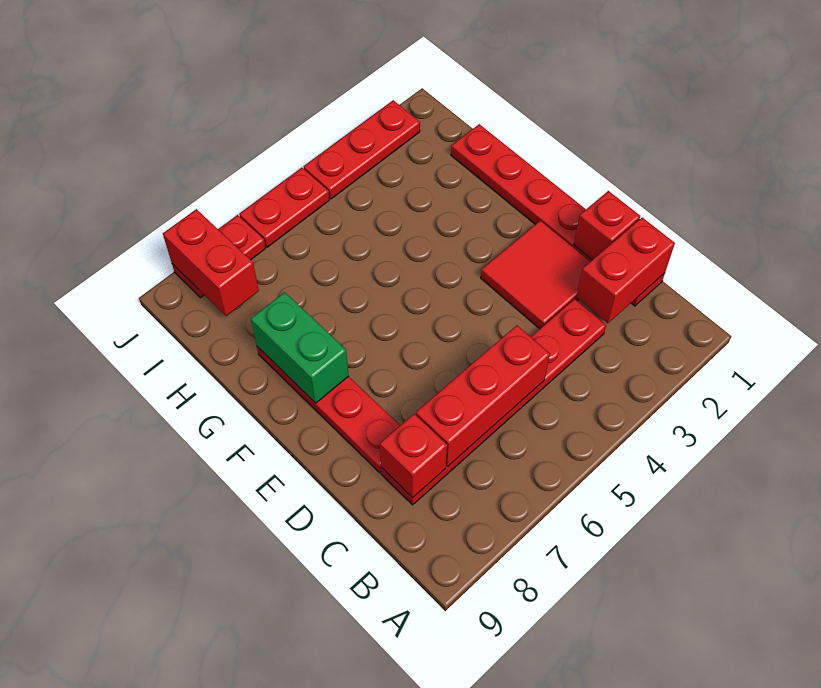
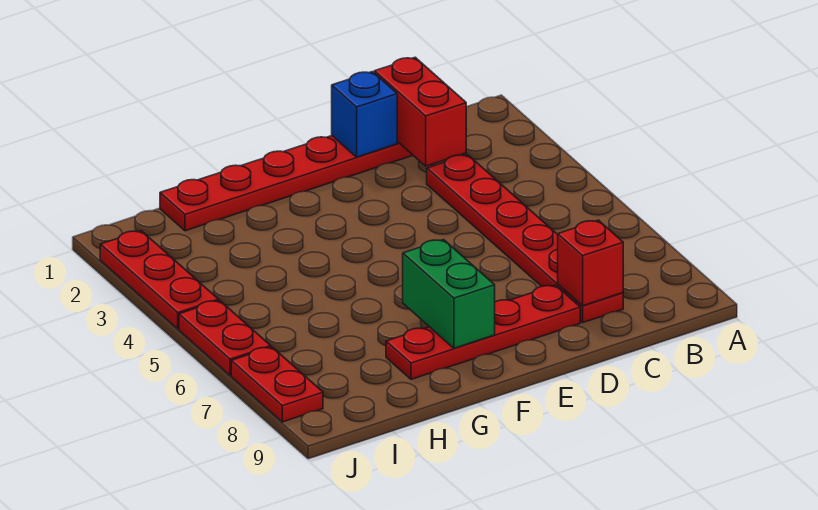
red 1x3 brick [416,325,550,467] -> none
red 1x1 brick [574,191,640,260] -> blue 1x1 brick [332,72,397,157]
red 2x2 tile [481,221,591,329] -> none
green 1x2 brick [251,292,349,403] -> green 1x2 brick turned to [403,240,495,348]
red 1x2 brick [163,209,259,316] -> none

